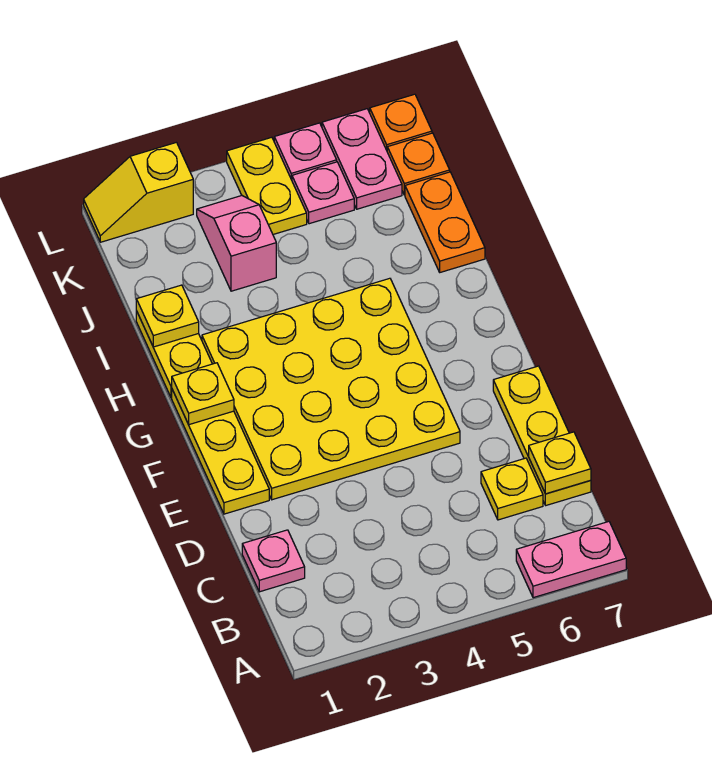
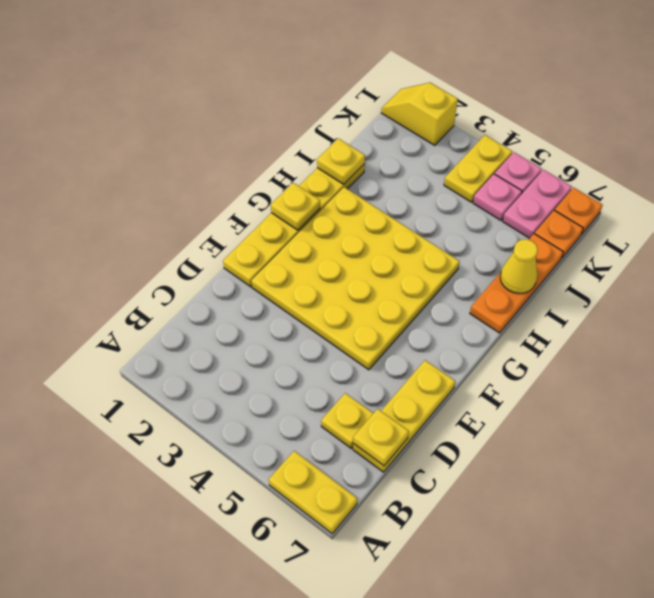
pink 1x2 plate [516,522,626,598] -> yellow 1x2 plate [269,451,357,534]
pink 1x1 plate [242,530,305,592] -> none
orange 1x2 plate [405,172,485,272] -> orange 1x3 plate [470,234,563,333]
none -> yellow 1x1 cone [500,239,538,294]
pink 1x2 slope [197,196,276,291] -> none

